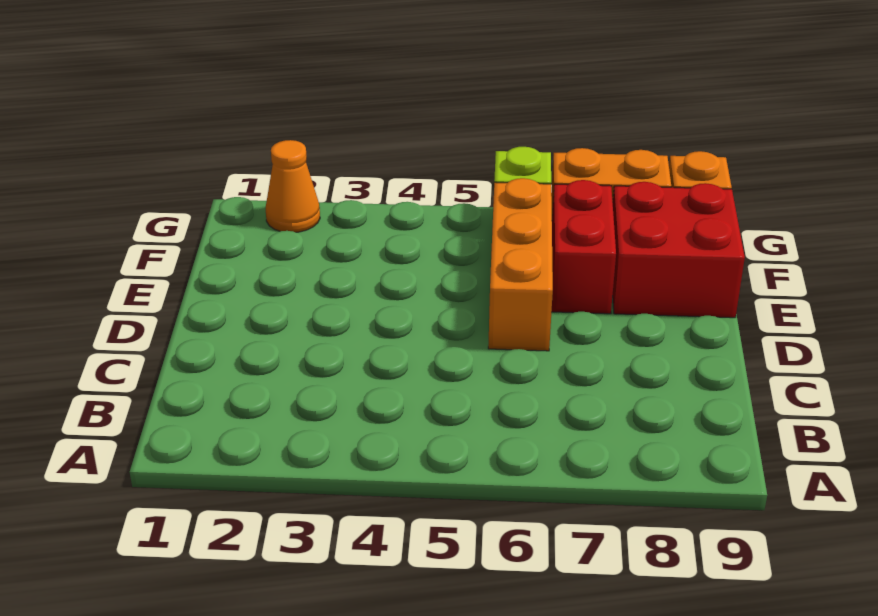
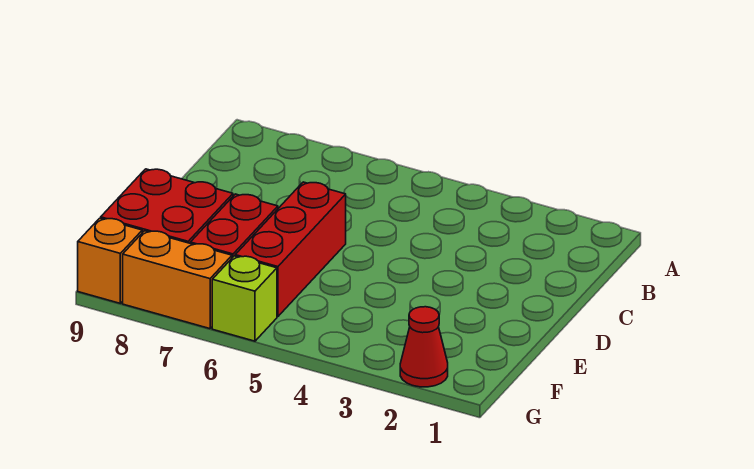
orange 1x3 brick [488,178,553,351] -> red 1x3 brick [235,182,346,317]
orange 1x1 cone [266,140,320,232] -> red 1x1 cone [400,307,448,387]

